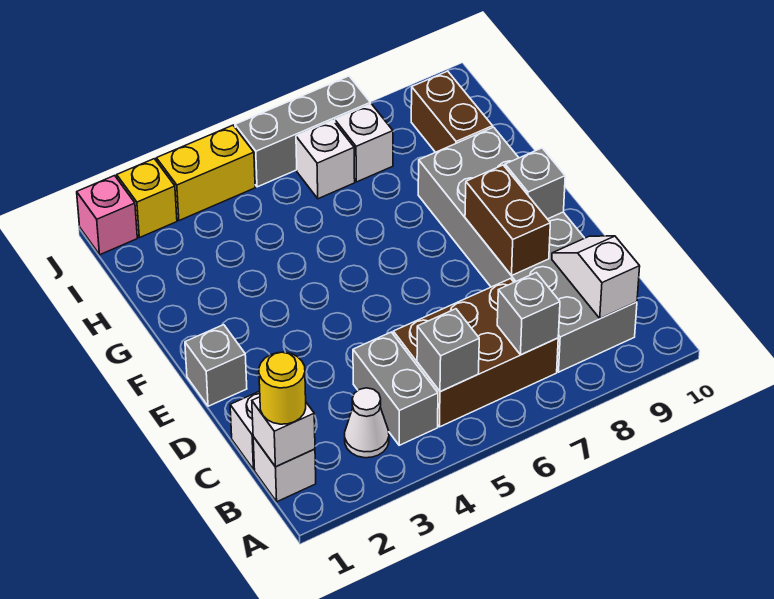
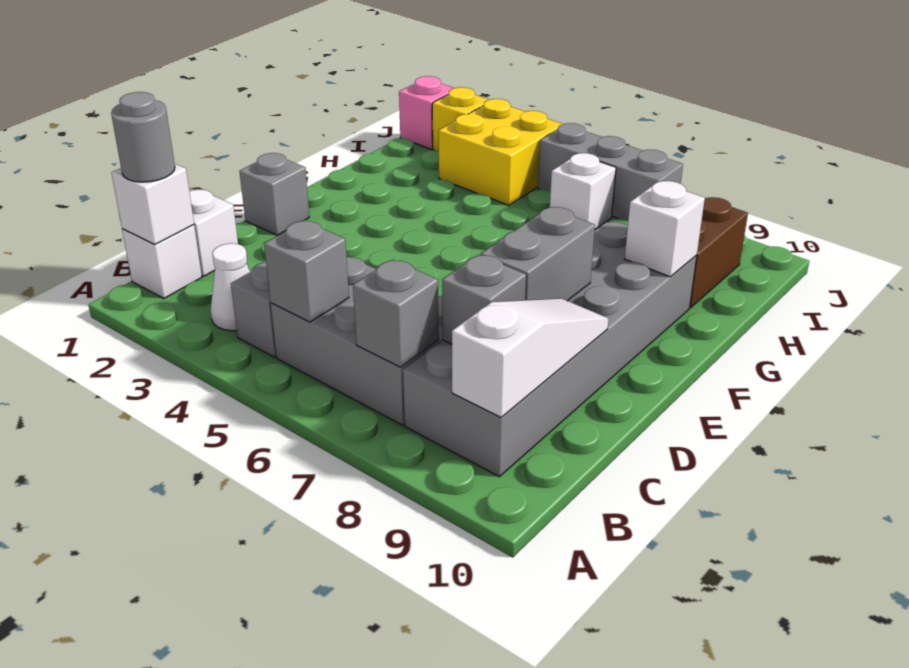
yellow 1x1 round brick [259,352,306,424] -> grey 1x1 round brick [111,92,175,182]
brown 2x3 brick [393,278,558,427] -> grey 2x3 brick [271,256,443,425]
white 1x2 slope [552,236,640,319] -> white 1x3 slope [452,298,609,417]
brown 1x2 brick [465,165,550,276] -> grey 1x2 brick [481,207,595,301]
grey 1x1 brick [505,148,565,219] -> grey 1x1 brick moved to [442,255,526,344]
white 1x1 brick [335,104,393,182] -> white 1x1 brick moved to [625,181,705,277]
yellow 1x2 brick [156,125,255,221] -> yellow 2x2 brick [438,99,562,205]

